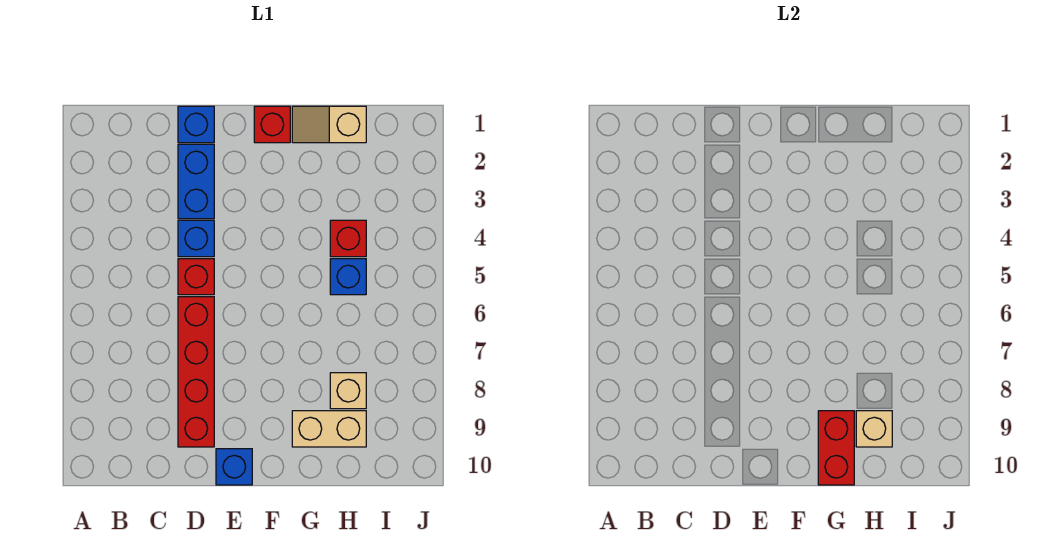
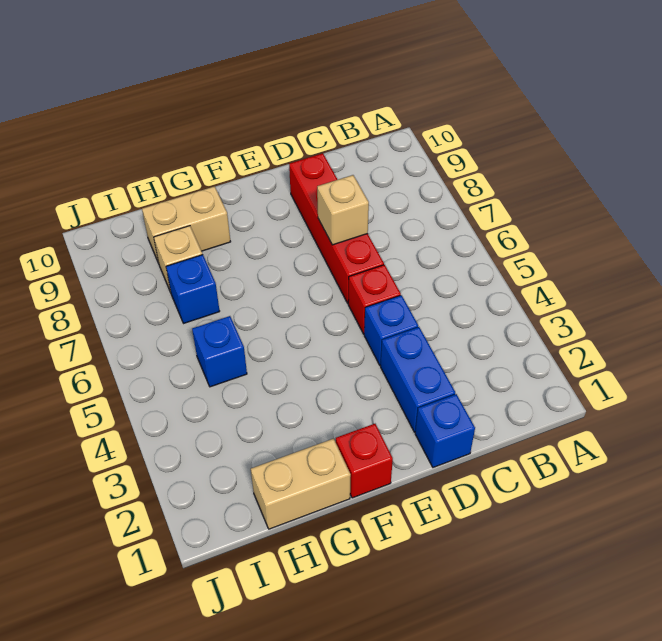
blue 1x1 brick [216,449,252,485] -> blue 1x1 brick moved to [166,255,220,323]
tan 1x2 slope [292,106,366,143] -> tan 1x2 brick [251,439,351,529]
red 1x2 brick [818,411,854,485] -> none
red 1x1 brick [330,220,366,257] -> none
tan 1x1 brick [856,411,892,447] -> tan 1x1 brick moved to [317,175,369,245]

